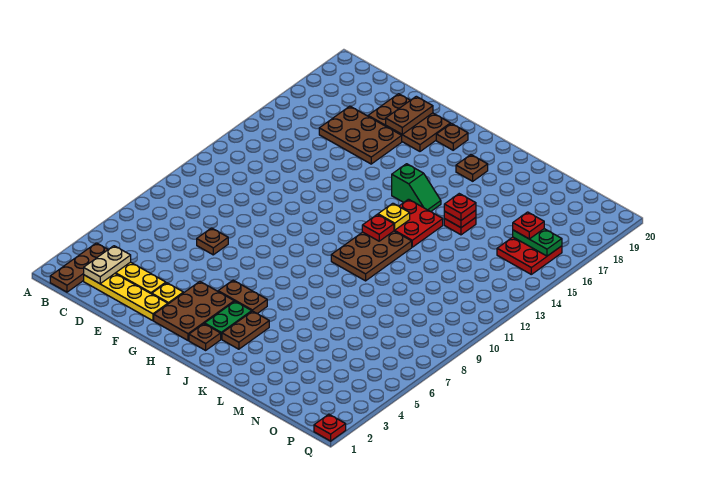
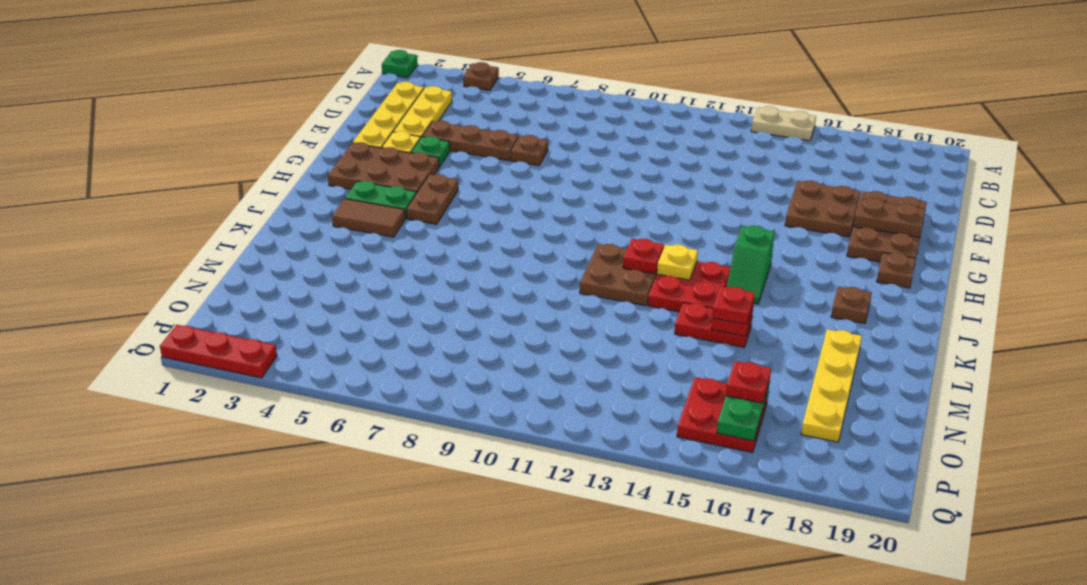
none -> green 1x1 plate [382,50,418,78]
brown 1x3 plate [50,243,108,292] -> brown 1x3 plate moved to [422,121,518,161]
tan 1x2 plate [84,246,131,284] -> tan 1x2 plate moved to [751,106,816,141]
brown 2x3 plate [319,106,402,164] -> brown 2x2 plate [785,181,860,237]
none -> green 1x1 plate [411,136,450,167]
brown 1x1 plate [189,324,221,350] -> brown 1x1 plate moved to [463,62,499,91]
brown 1x2 plate [222,311,269,349] -> brown 1x2 tile [332,199,405,237]
brown 2x3 plate [331,231,412,281] -> brown 2x2 plate [580,244,657,306]
red 1x1 plate [444,218,476,235] -> red 1x2 plate [675,303,752,347]
none -> yellow 1x4 plate [801,329,862,442]
red 1x1 plate [314,414,346,441] -> red 1x3 plate [160,325,277,378]

